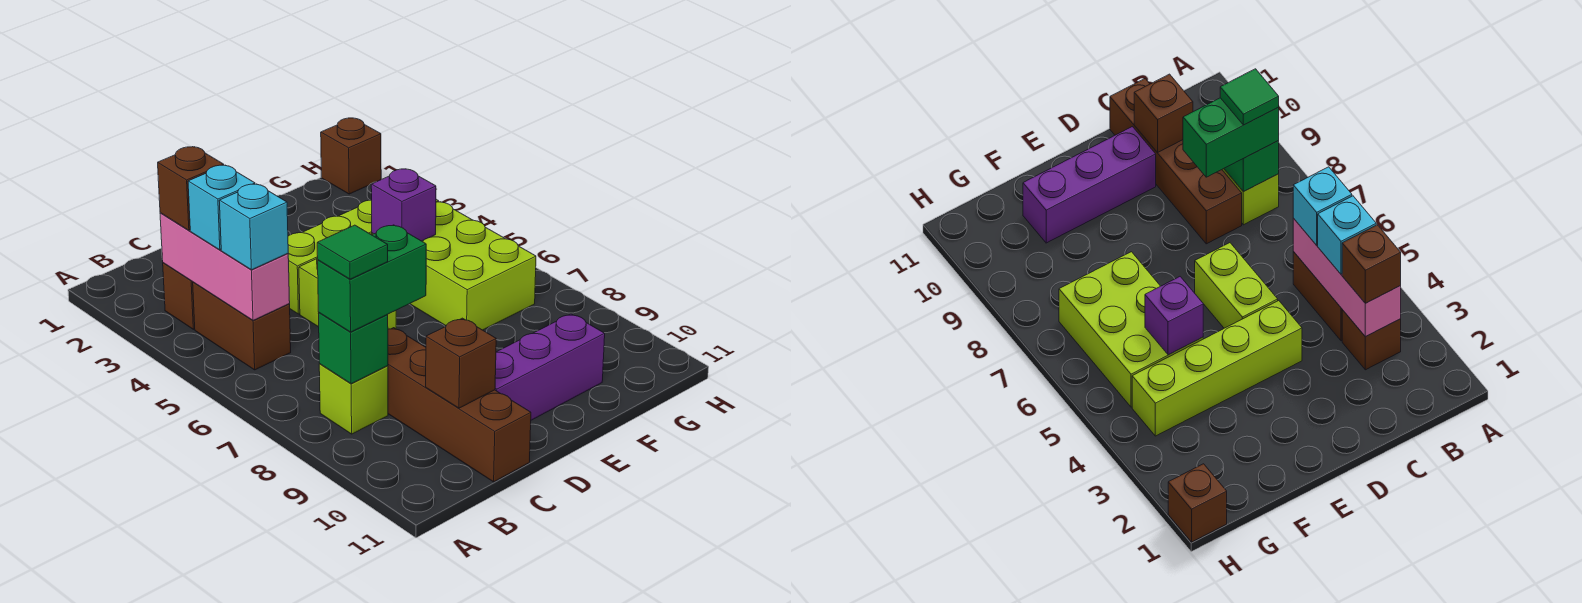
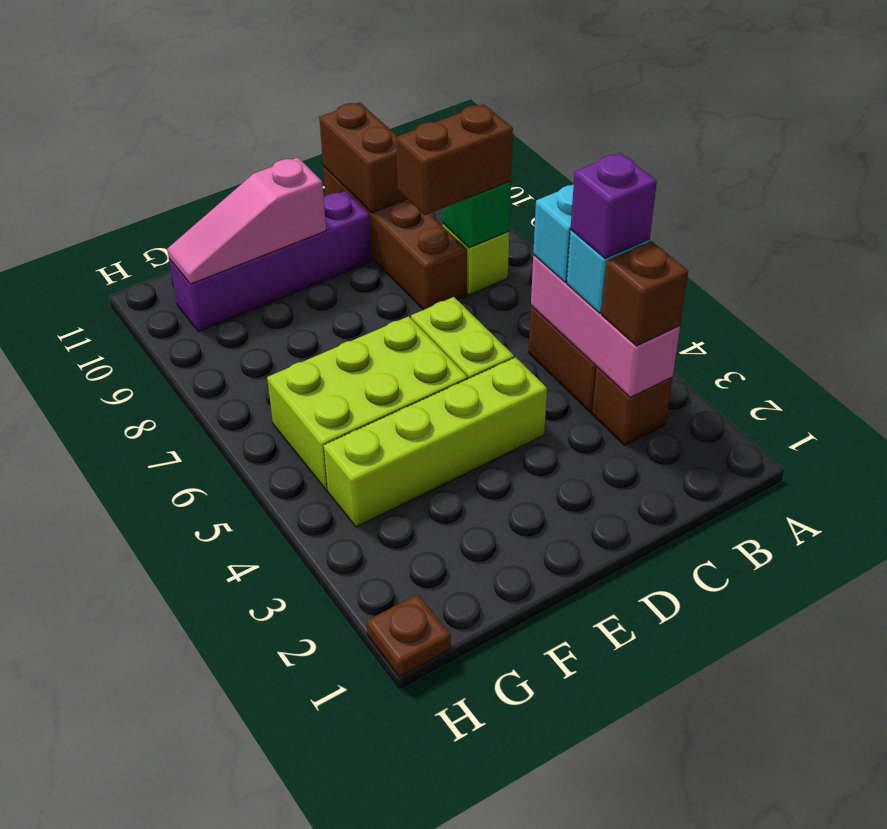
green 1x2 brick [318,225,426,332] -> brown 1x2 brick [396,104,513,215]
green 1x1 tile [317,225,388,279] -> none
brown 1x1 brick [426,318,496,408] -> brown 1x2 brick [319,102,407,213]
purple 1x3 brick [495,314,605,420] -> purple 1x4 brick [169,191,372,332]
none -> pink 1x3 slope [167,157,326,284]
lime 2x3 brick [372,202,536,330] -> lime 2x3 brick turned to [267,316,468,490]
purple 1x1 brick [371,169,436,241] -> purple 1x1 brick moved to [571,153,657,258]
brown 1x1 brick [321,118,381,194] -> brown 1x1 plate [367,594,451,677]

